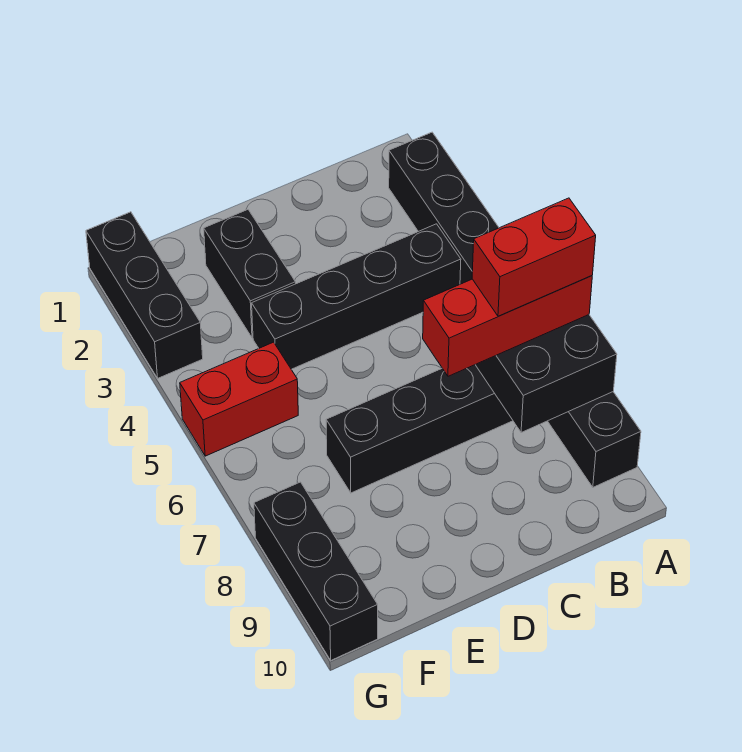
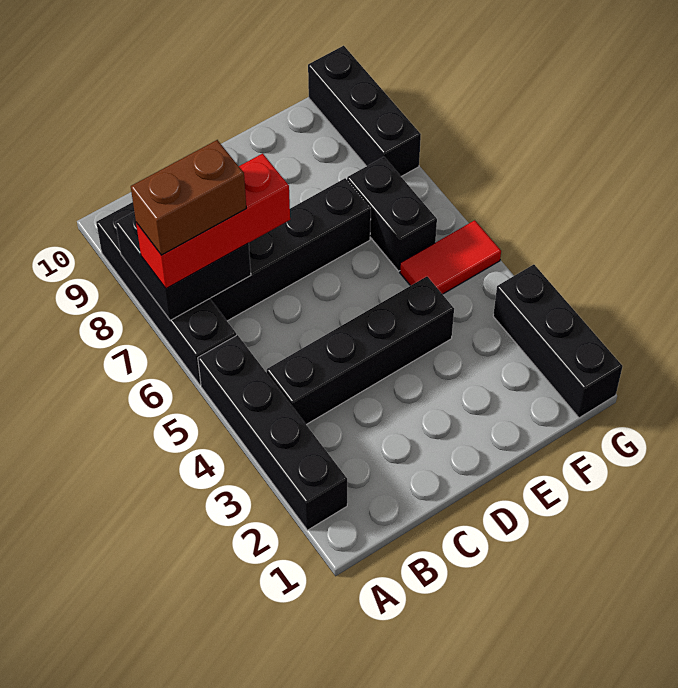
red 1x2 brick [472,198,596,316] -> brown 1x2 brick [131,140,246,255]
black 1x2 brick [204,210,296,338] -> black 1x2 brick moved to [347,157,437,271]
red 1x2 brick [180,342,298,456] -> red 1x2 tile [400,220,501,294]

